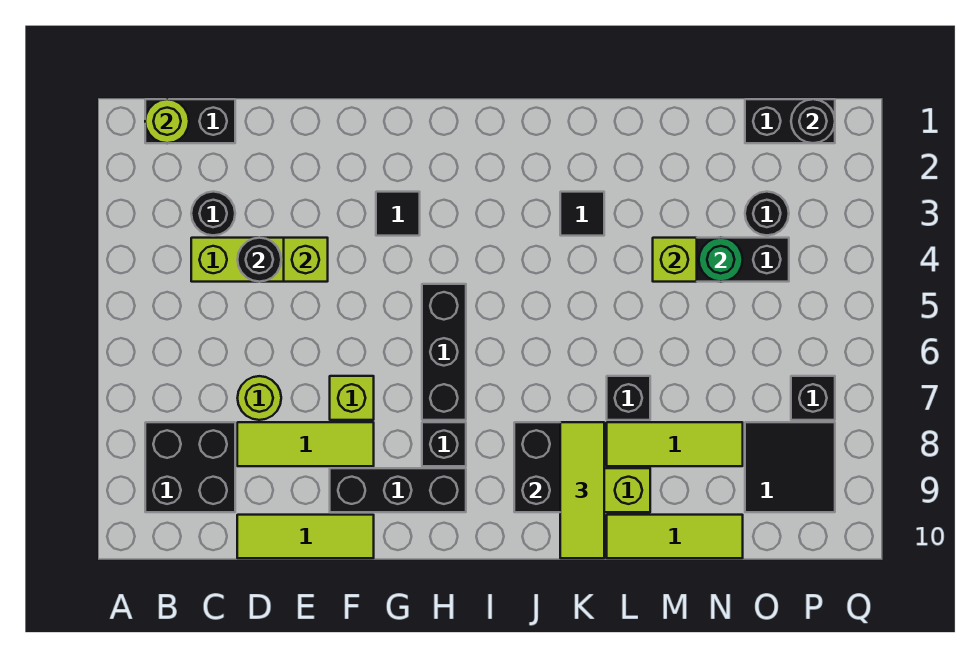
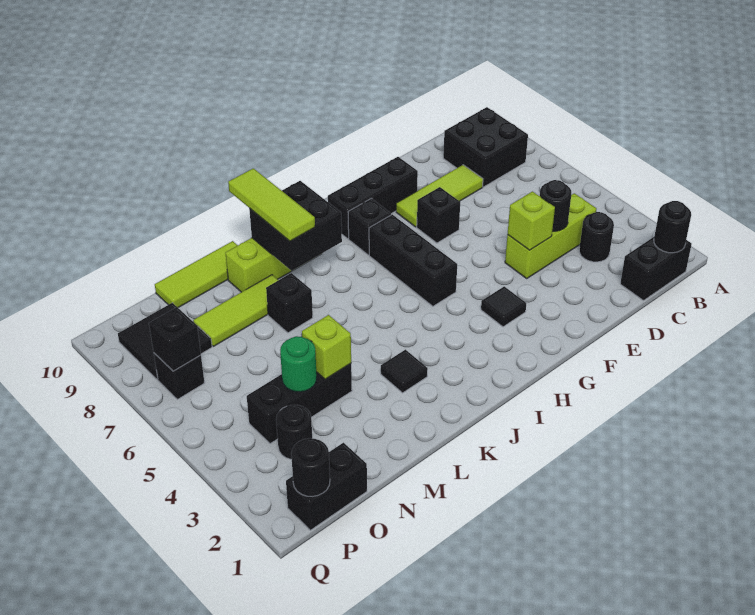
lime 1x1 round brick [145,99,189,143] -> black 1x1 round brick [654,201,691,253]
lime 1x1 round brick [238,376,281,420] -> none
lime 1x3 tile [237,515,374,558] -> none
lime 1x1 brick [330,376,374,420] -> black 1x1 brick [417,187,460,243]
none -> black 1x1 brick [149,307,201,371]

